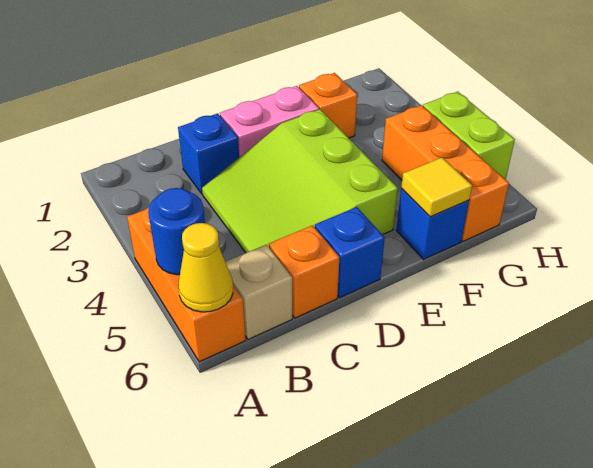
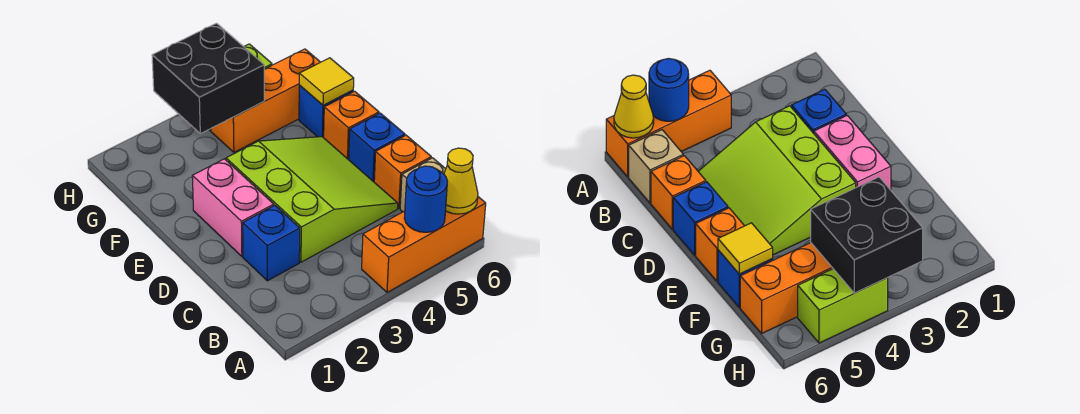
lime 3x3 slope [202,109,398,253] -> lime 3x3 slope turned to [226,137,398,262]
orange 1x1 brick [299,73,357,138] -> orange 1x1 brick moved to [324,91,379,160]
none -> black 2x2 brick [152,23,264,134]

